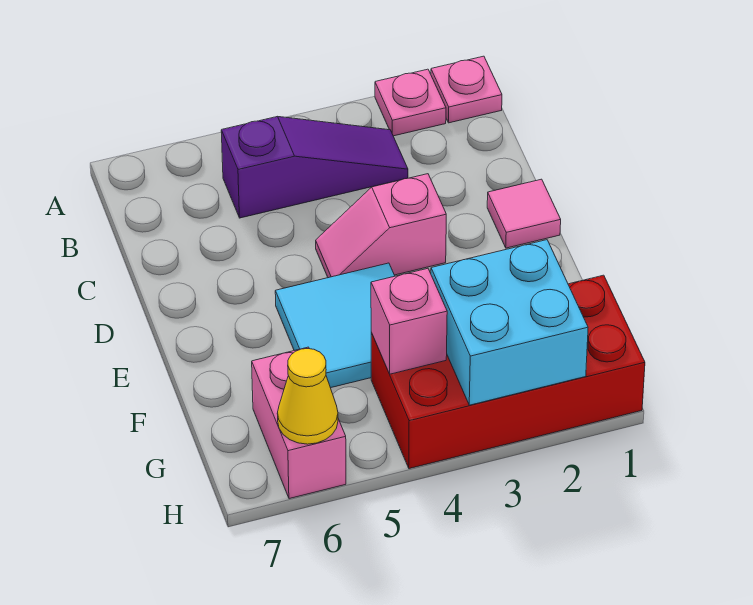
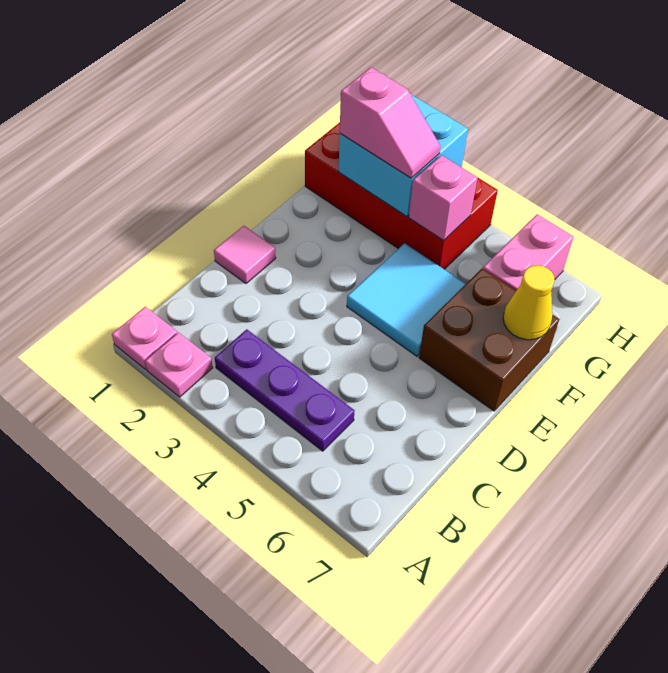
purple 1x3 slope [221,117,408,218] -> purple 1x3 plate [215,329,354,451]
pink 1x2 slope [316,174,446,278] -> pink 1x2 slope moved to [340,67,440,178]
none -> brown 2x2 brick [419,269,559,411]
yellow 1x1 cone [277,349,338,444] -> yellow 1x1 cone moved to [503,265,555,340]

